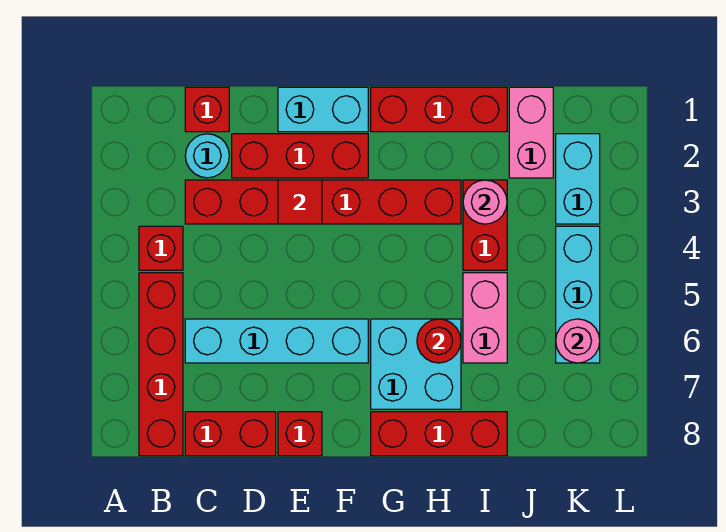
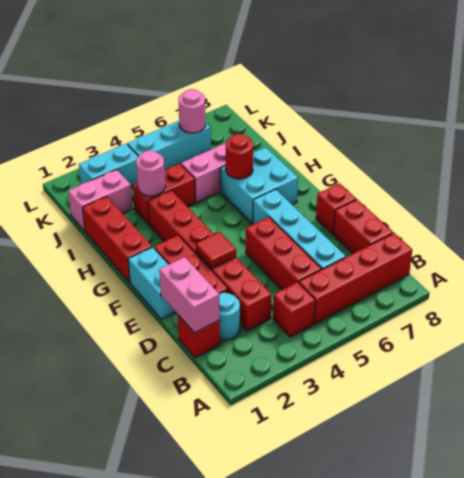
none -> pink 1x2 brick [159,257,220,333]
red 1x3 brick [371,412,507,456] -> red 1x3 brick moved to [246,217,322,290]

